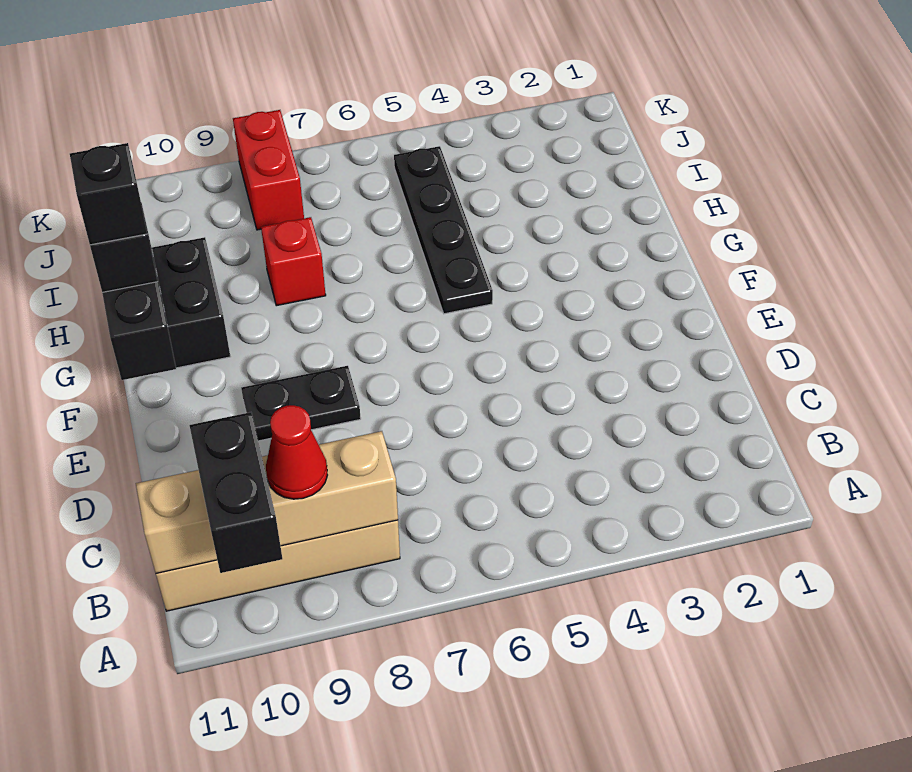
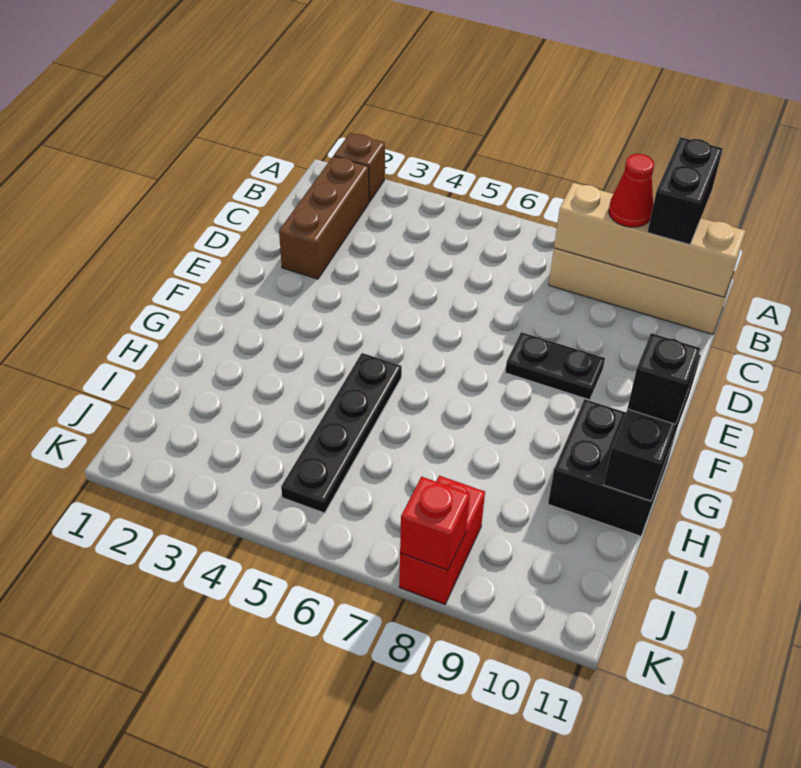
none -> brown 1x1 brick [334,133,385,202]
none -> brown 1x3 brick [279,156,369,279]
black 1x1 brick [70,143,147,245] -> none
red 1x1 brick [261,217,326,306] -> red 1x1 brick moved to [400,477,470,570]

